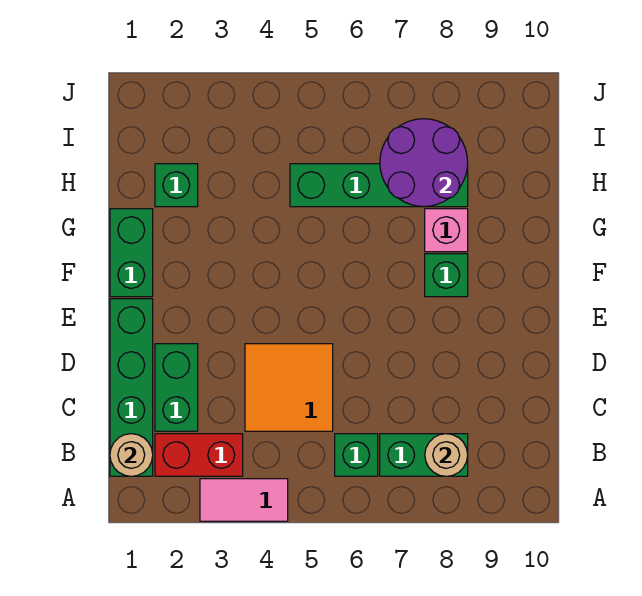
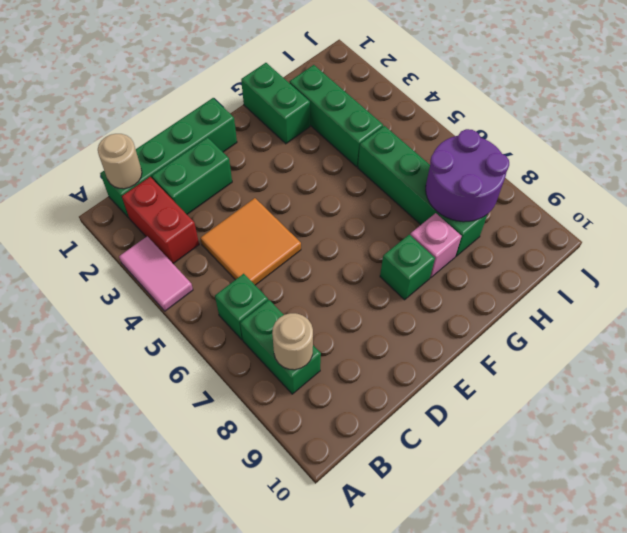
green 1x2 brick [110,209,153,297] -> green 1x2 brick turned to [241,63,310,144]
green 1x1 brick [155,164,198,207] -> green 1x3 brick [290,65,383,167]

